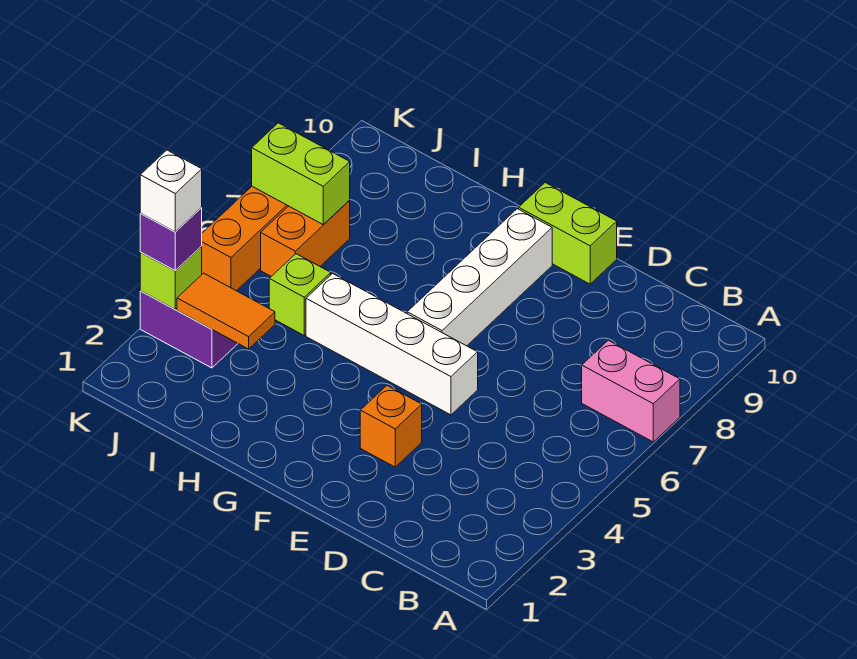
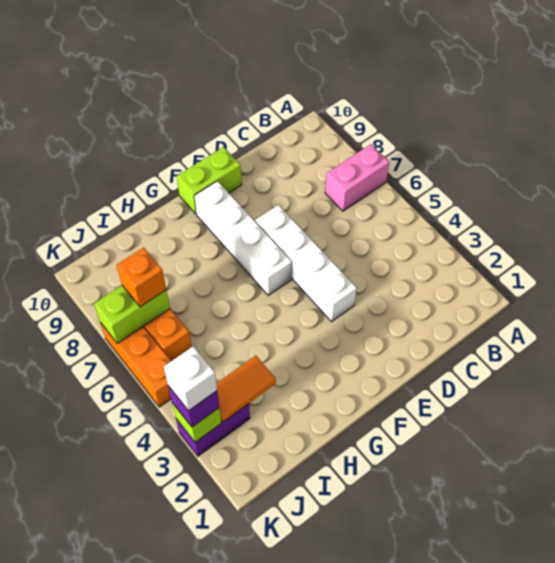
orange 1x1 brick [360,386,422,467] -> orange 1x1 brick moved to [117,248,166,307]
white 1x4 brick [306,274,478,415] -> white 1x4 brick turned to [255,205,357,322]
lime 1x1 brick [269,254,331,335] -> none

